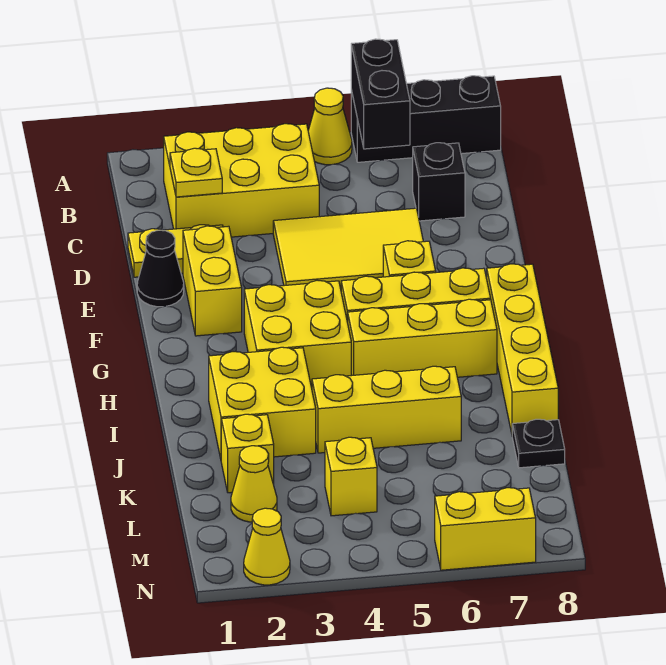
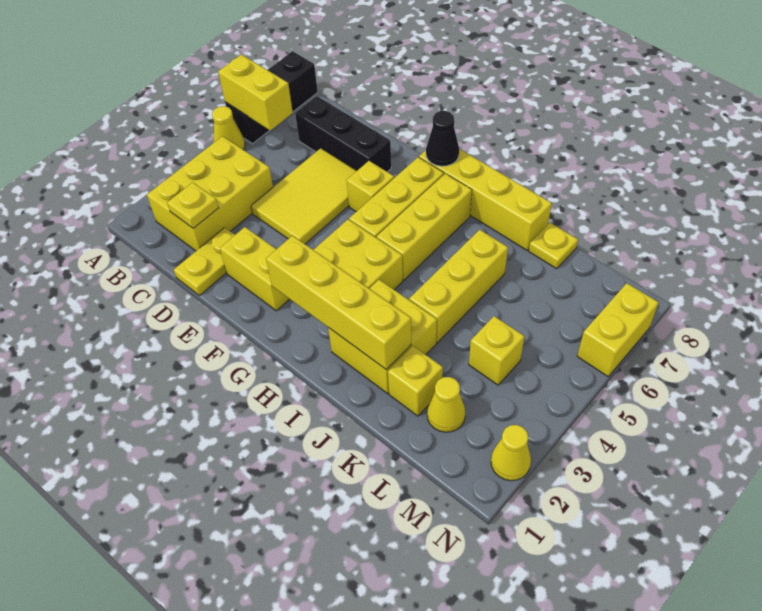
black 1x2 brick [351,39,410,149] -> yellow 1x2 brick [218,54,293,130]
black 1x1 brick [413,143,465,221] -> black 1x3 brick [295,96,391,172]
black 1x1 cone [137,230,184,307] -> black 1x1 cone moved to [426,111,459,166]
none -> yellow 1x4 brick [266,236,411,370]
black 1x1 plate [512,419,565,468] -> yellow 1x1 plate [529,223,578,269]

